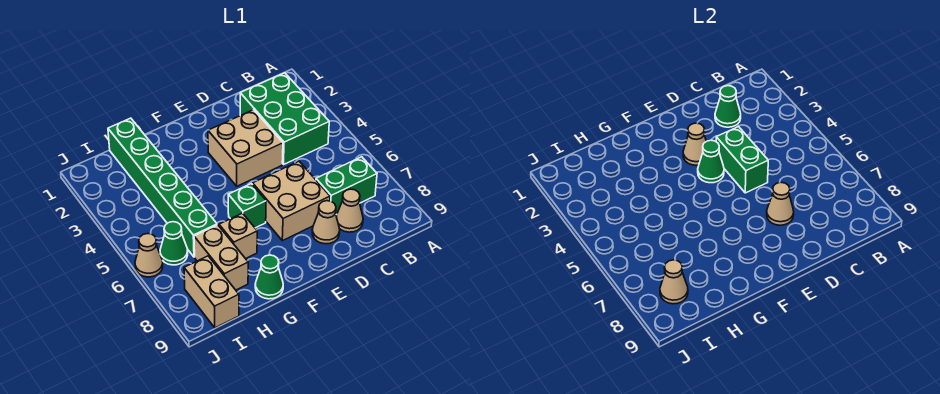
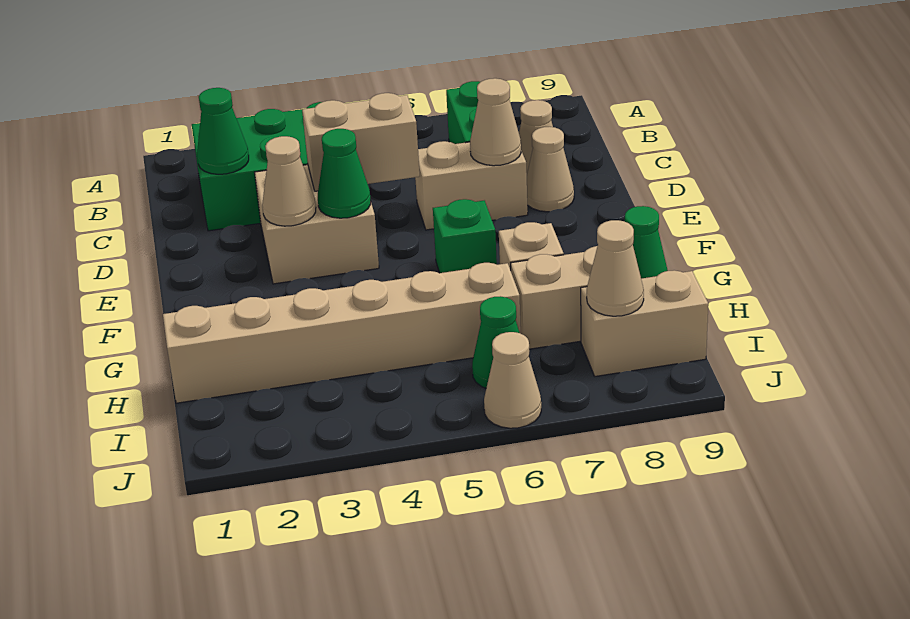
green 1x2 brick [716,127,768,193] -> tan 1x2 brick [302,93,420,191]
tan 2x2 brick [253,161,330,241] -> tan 1x2 brick [415,141,528,230]
green 1x6 brick [108,118,217,257] -> tan 1x6 brick [163,263,521,403]

